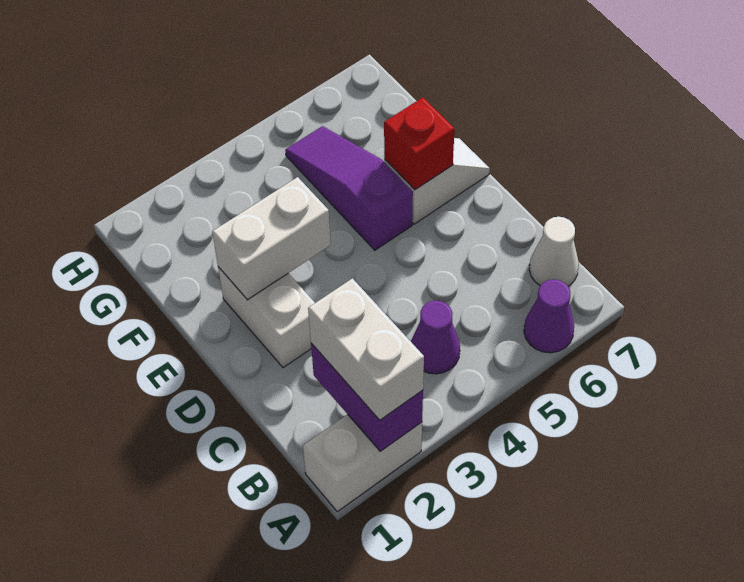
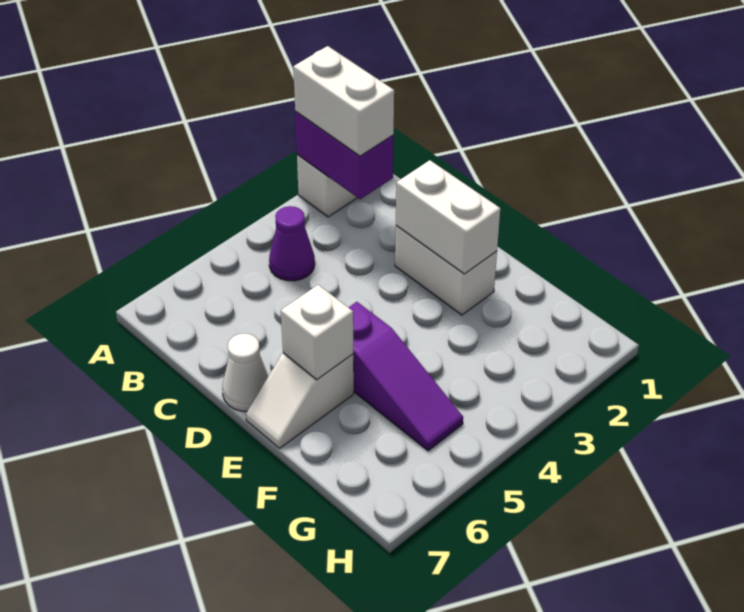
purple 1x1 cone [524,279,574,353] -> none
white 1x1 cone [529,217,579,286] -> white 1x1 cone moved to [222,333,268,411]
white 1x2 brick [212,177,331,300] -> white 1x2 brick turned to [396,160,500,274]
red 1x1 brick [384,97,455,190] -> white 1x1 brick [281,285,353,380]

